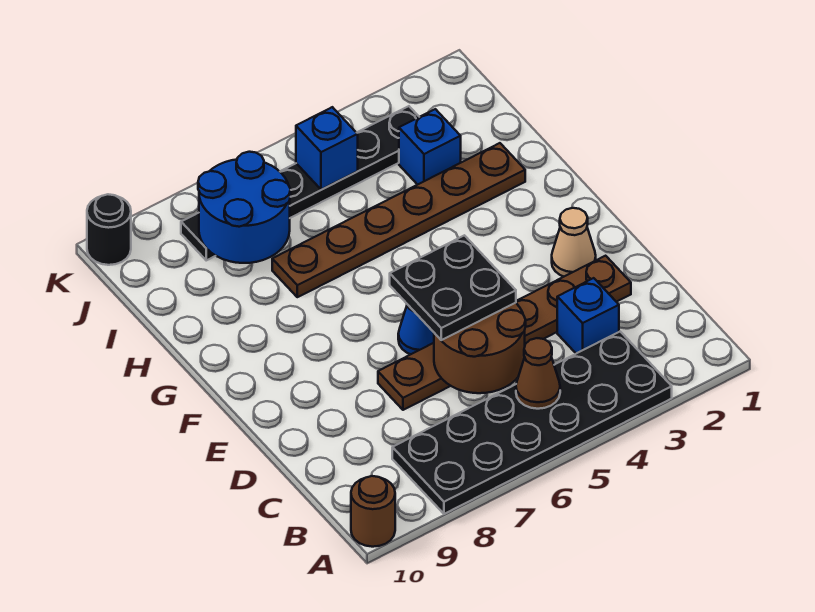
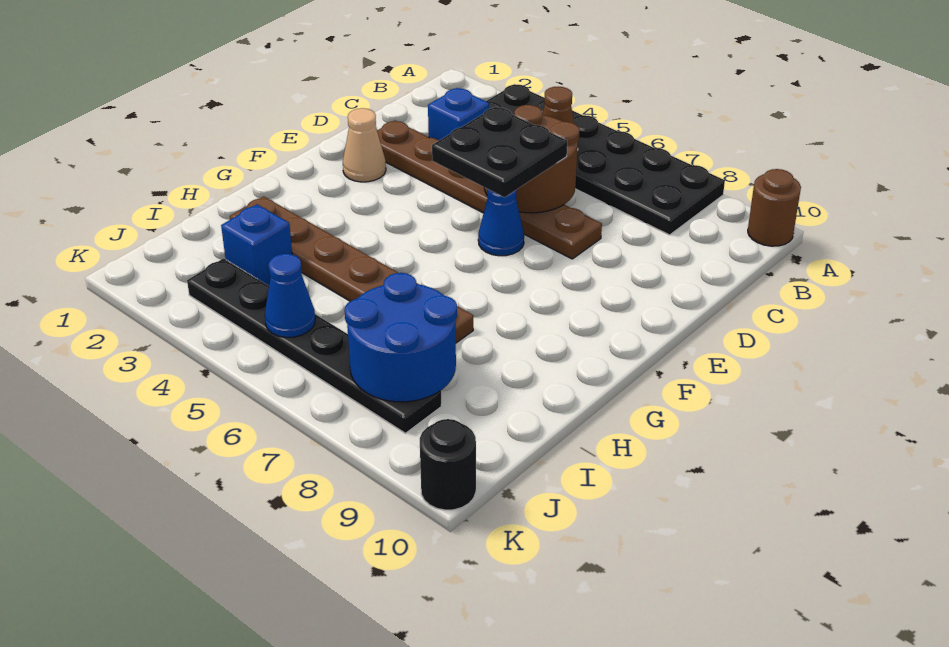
blue 1x1 brick [296,107,358,190] -> blue 1x1 cone [265,254,315,337]

